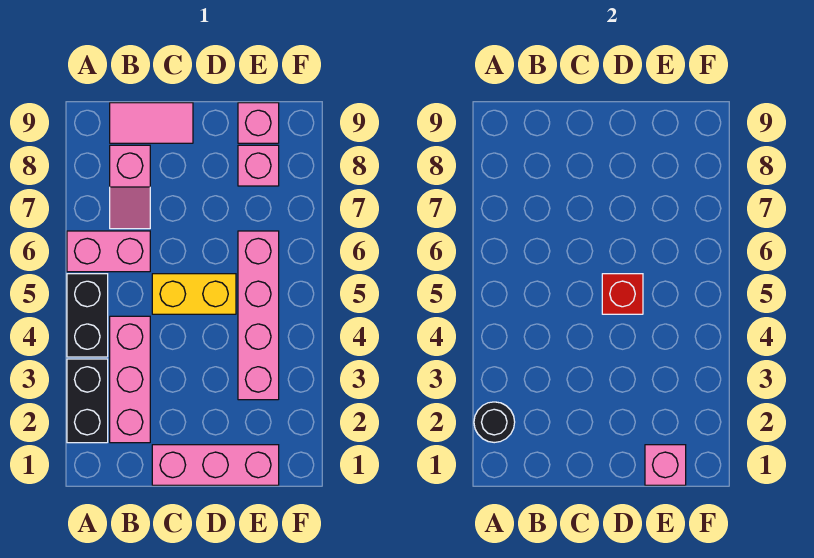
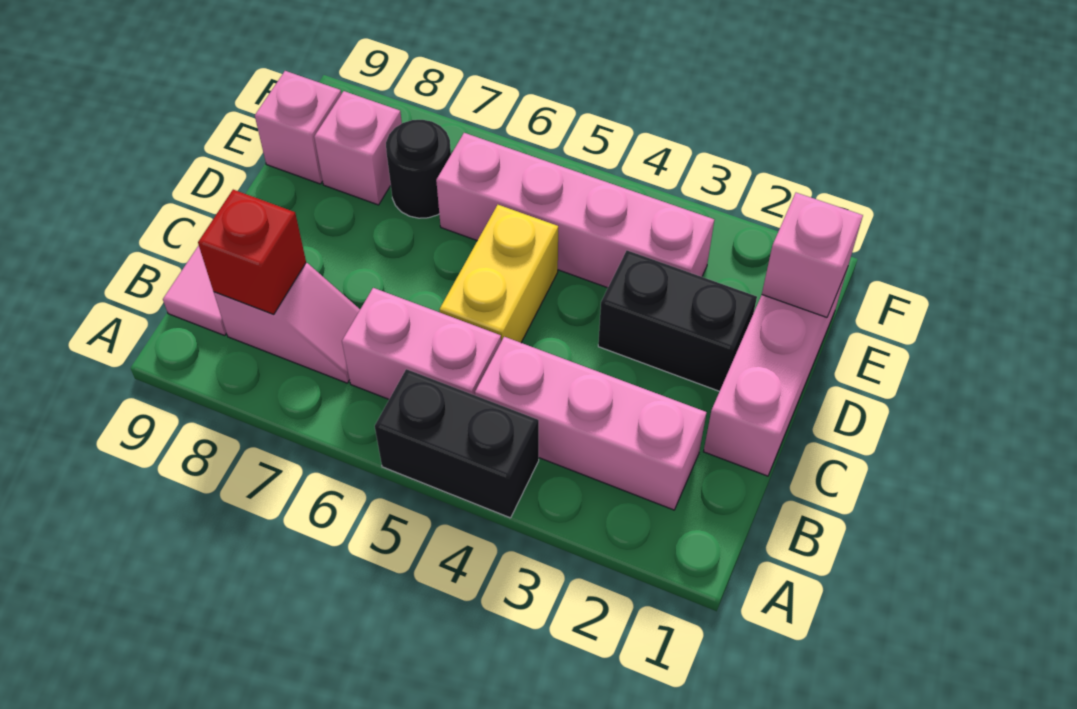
black 1x2 brick [67,359,108,443] -> black 1x2 brick moved to [598,250,757,391]
black 1x1 round brick [474,402,515,443] -> black 1x1 round brick moved to [386,120,451,218]
pink 1x2 brick [67,231,150,272] -> pink 1x2 brick turned to [342,288,501,399]
red 1x1 brick [602,274,643,314] -> red 1x1 brick moved to [198,190,306,314]

